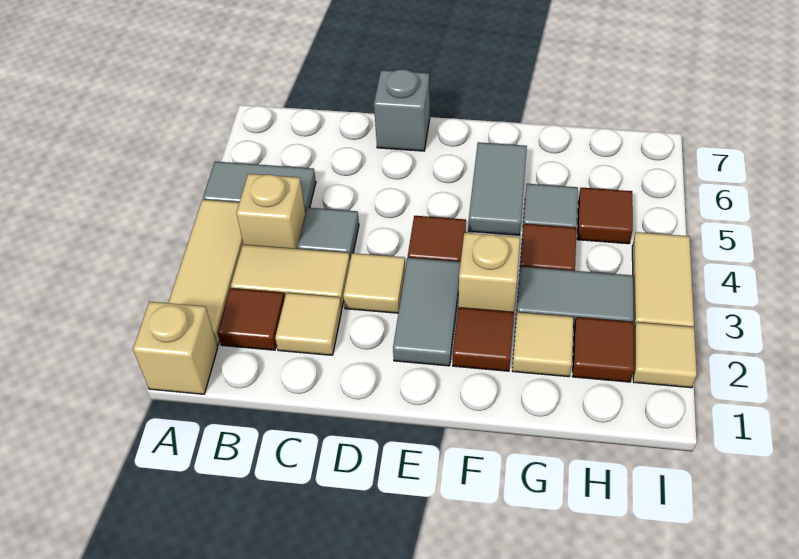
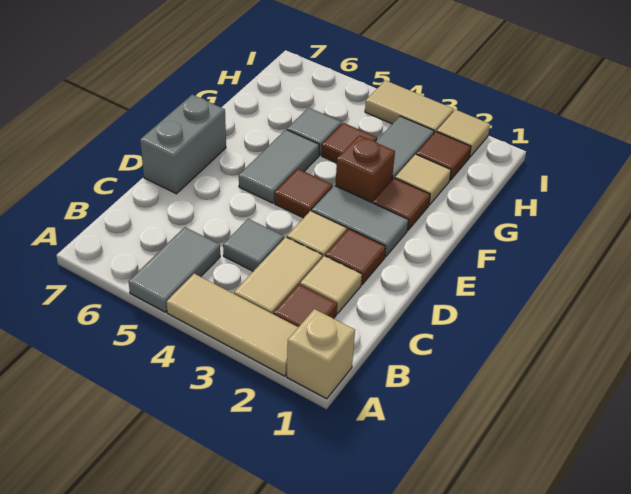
tan 1x1 brick [236,174,305,249] -> none
grey 1x1 brick [374,69,430,151] -> grey 1x2 brick [140,95,226,194]
tan 1x1 brick [458,233,520,312] -> brown 1x1 brick [335,135,395,203]
grey 1x2 tile [468,142,527,235] -> grey 1x2 tile turned to [239,130,319,203]
brown 1x1 tile [577,188,633,244] -> brown 1x1 tile moved to [325,229,386,285]

